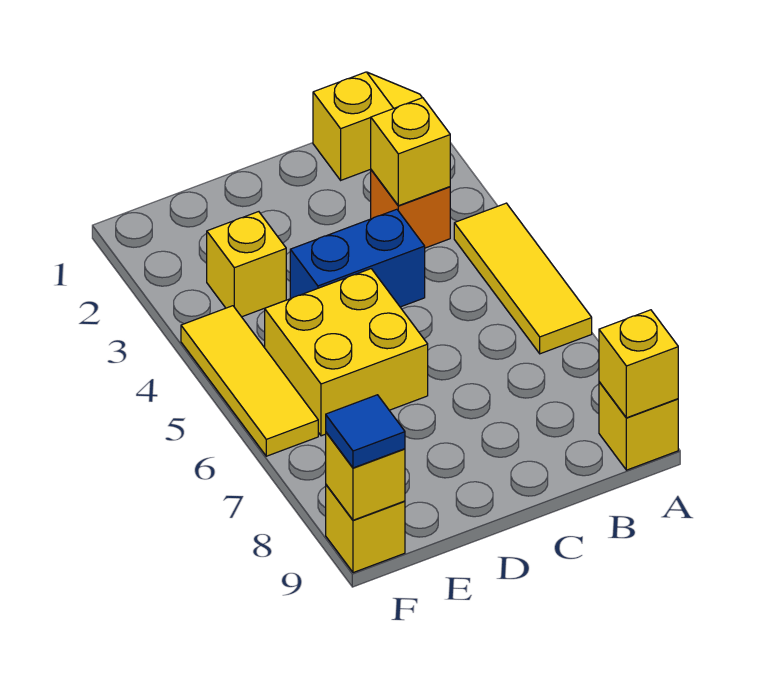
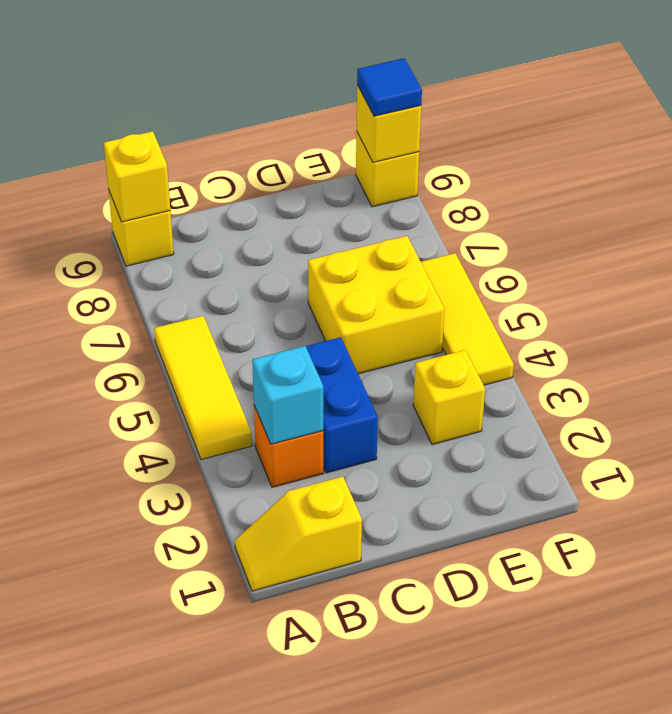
yellow 1x1 brick [371,98,450,206] -> cyan 1x1 brick [252,346,323,444]
blue 1x2 brick [290,209,425,307] -> blue 1x2 brick turned to [306,337,378,473]

